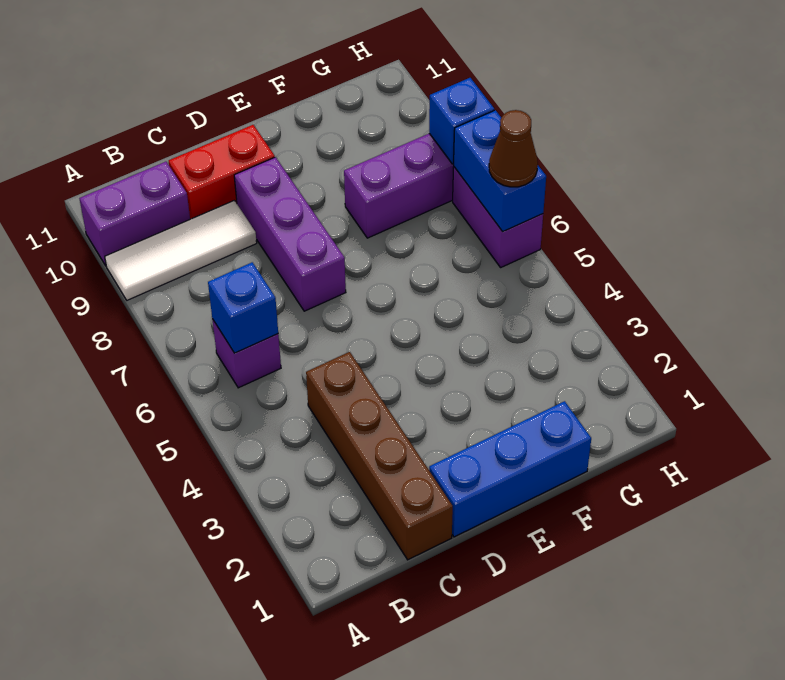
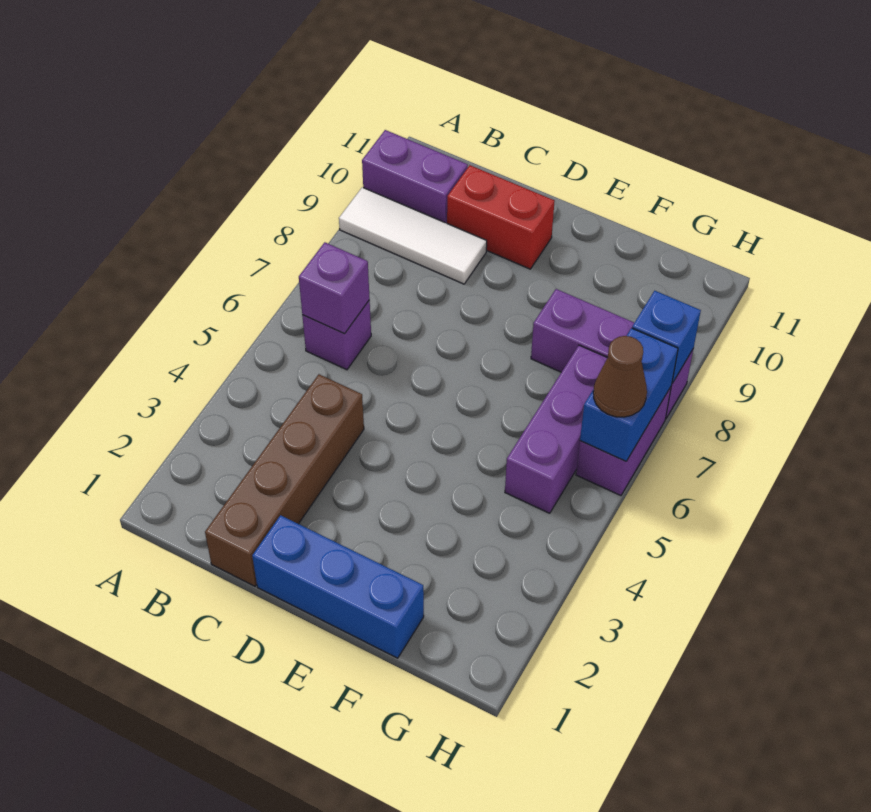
blue 1x1 brick [208,262,278,353] -> purple 1x1 brick [299,242,370,334]
purple 1x3 brick [234,157,346,311] -> purple 1x3 brick moved to [505,345,607,513]

